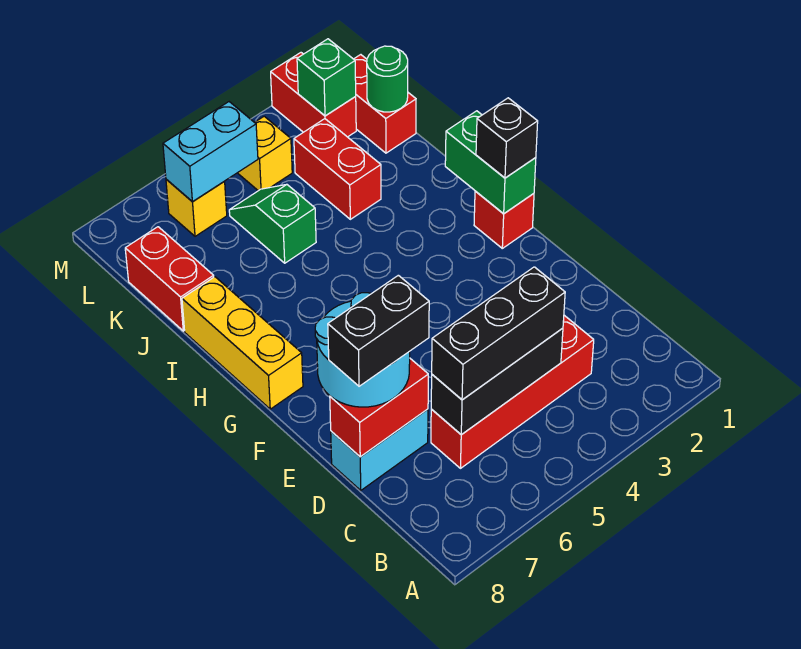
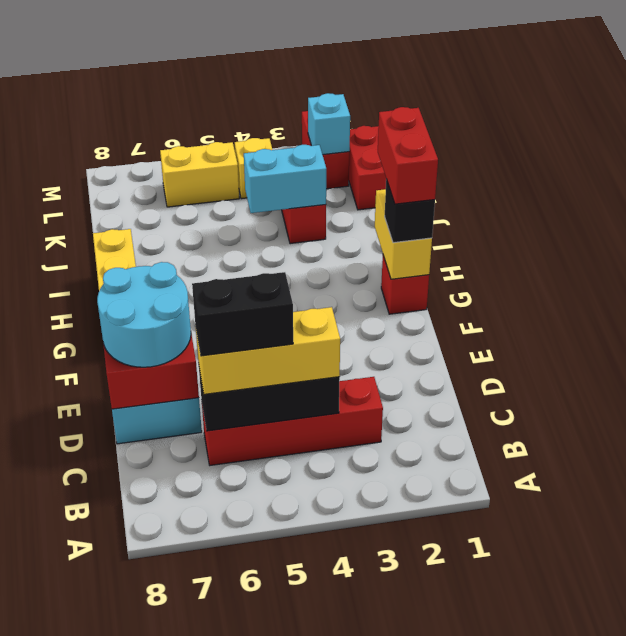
black 1x3 brick [432,267,565,400] -> yellow 1x3 brick [195,307,340,394]
black 1x2 brick [328,275,429,386] -> black 1x2 brick moved to [192,272,293,356]
green 1x2 brick [445,111,536,213] -> yellow 1x2 brick [375,189,432,279]
green 1x2 slope [229,185,316,263] -> none
red 1x2 brick [125,227,214,331] -> red 1x2 brick moved to [378,107,438,204]
green 1x1 round brick [367,46,408,112] -> none
green 1x1 brick [297,39,356,116] -> cyan 1x1 brick [308,93,350,155]
cyan 1x2 brick [163,102,258,202] -> cyan 1x2 brick moved to [244,145,326,213]
yellow 1x1 brick [166,179,227,236] -> yellow 1x2 brick [160,142,239,207]

